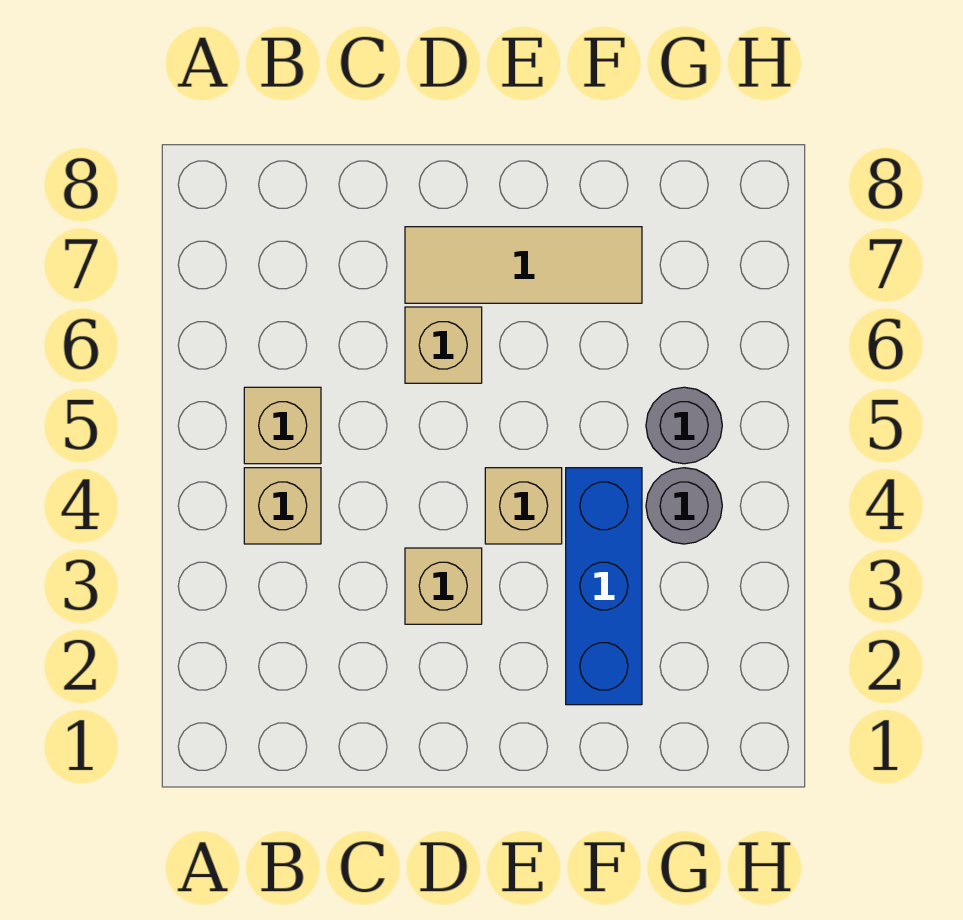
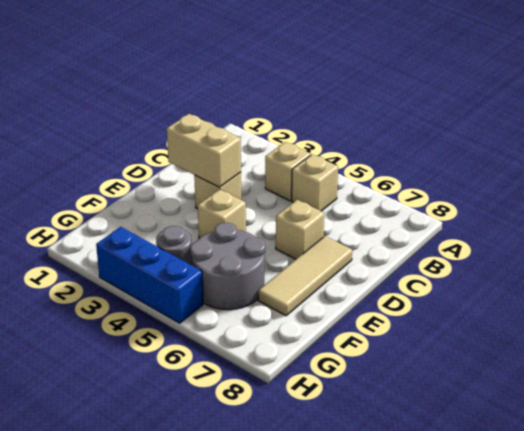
none -> tan 1x2 brick [167,114,241,187]
blue 1x3 brick [566,468,642,705] -> blue 1x3 brick moved to [96,227,203,323]
grey 1x1 round brick [646,387,722,464] -> grey 2x2 round brick [190,223,265,310]

